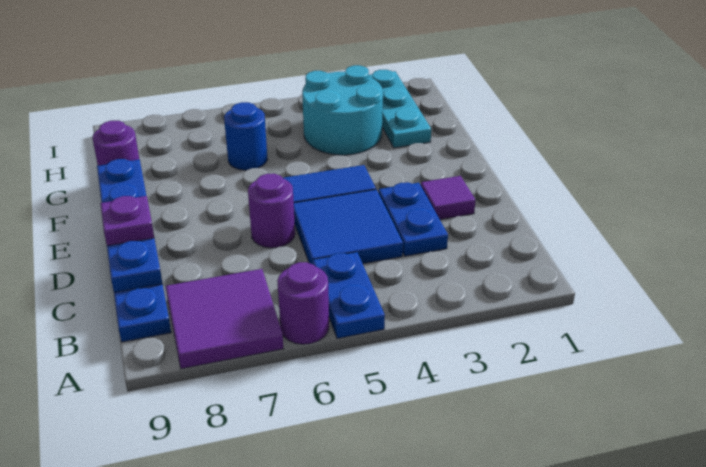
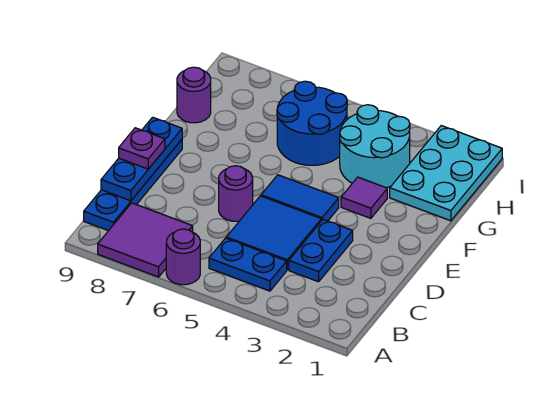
blue 1x2 plate [313,252,385,338] -> blue 1x2 plate turned to [209,238,287,291]
blue 1x4 plate [97,159,163,293] -> blue 1x3 plate [101,117,182,201]
purple 1x1 tile [421,176,476,219] -> purple 1x1 tile moved to [341,177,387,218]
cyan 1x3 plate [369,70,431,148] -> cyan 2x3 plate [390,126,502,221]
blue 1x1 round brick [224,102,268,170] -> blue 2x2 round brick [277,81,347,165]

